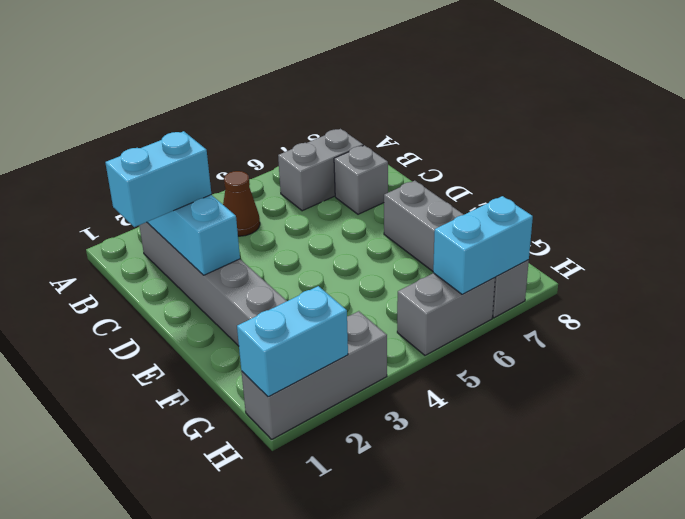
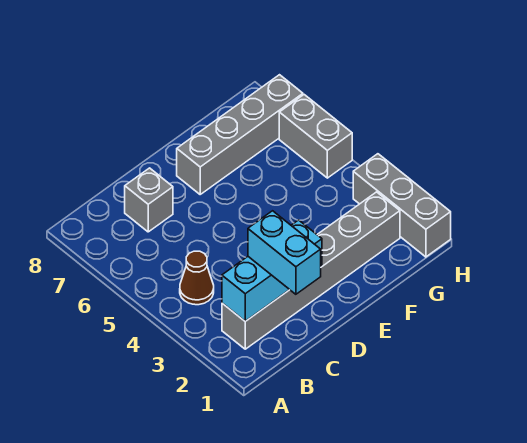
grey 1x2 brick [278,129,363,211] -> none
cyan 1x2 brick [237,286,348,397] -> none
cyan 1x2 brick [433,196,533,294] -> none

